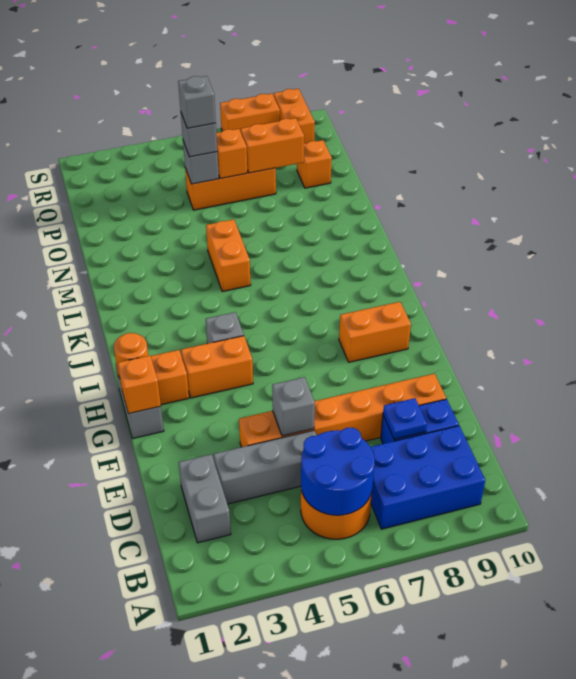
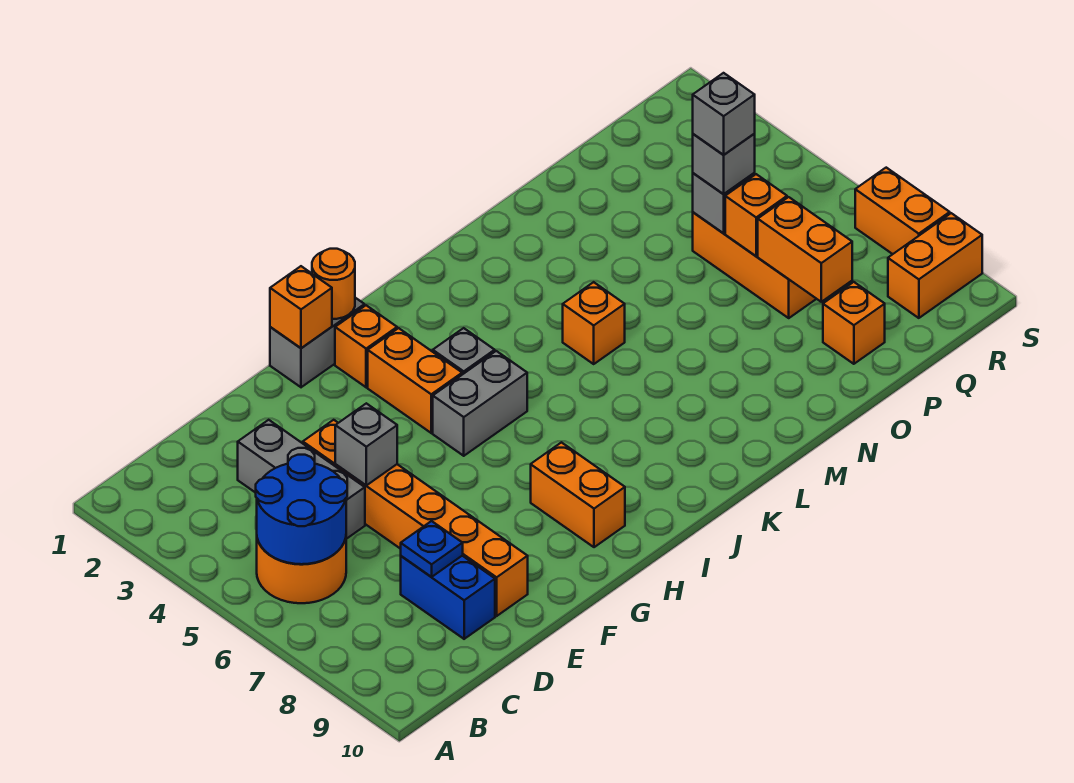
blue 2x3 brick [371,426,485,529] -> none
grey 1x2 brick [179,454,231,543] -> grey 1x2 brick moved to [433,351,527,456]
orange 1x2 brick [206,219,251,292] -> orange 1x1 brick [563,282,625,364]

